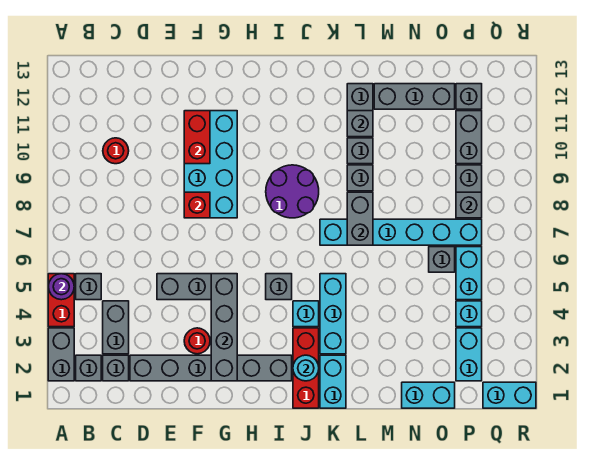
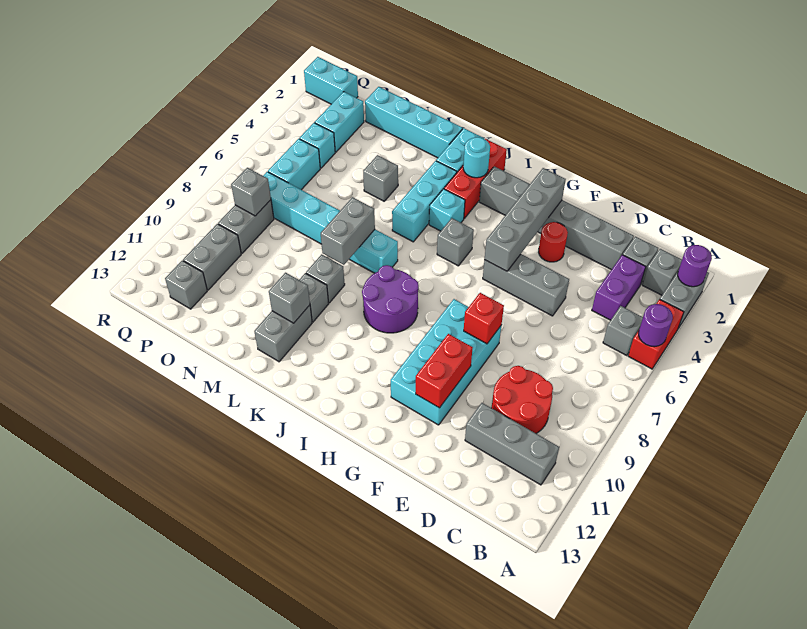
none -> purple 1x1 round brick [678,245,712,287]
grey 1x2 brick [103,301,129,354] -> purple 1x2 brick [592,255,646,320]
red 1x1 round brick [103,138,129,164] -> red 2x2 round brick [492,366,553,433]
grey 1x3 brick [374,84,455,109] -> grey 1x3 brick moved to [465,403,559,485]
cyan 1x2 brick [402,382,455,408] -> cyan 1x4 brick [365,87,462,158]
grey 1x1 brick [429,247,455,272] -> grey 1x1 brick moved to [363,155,398,201]

